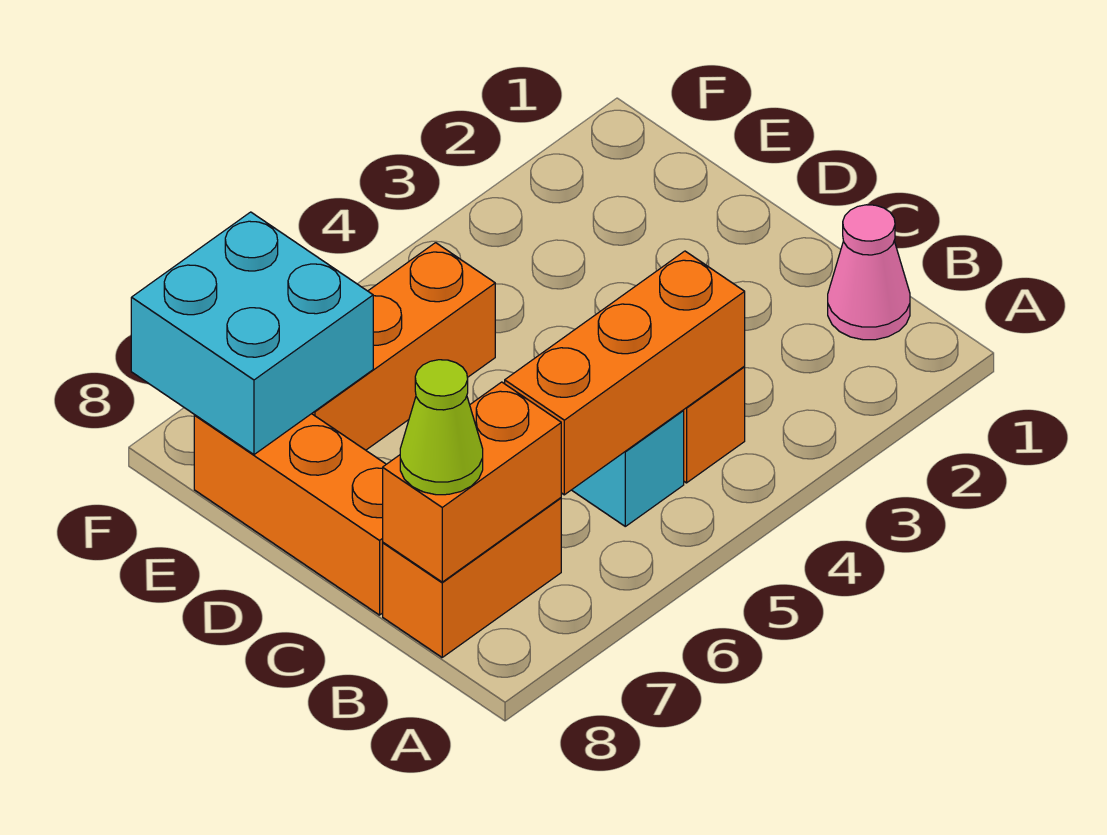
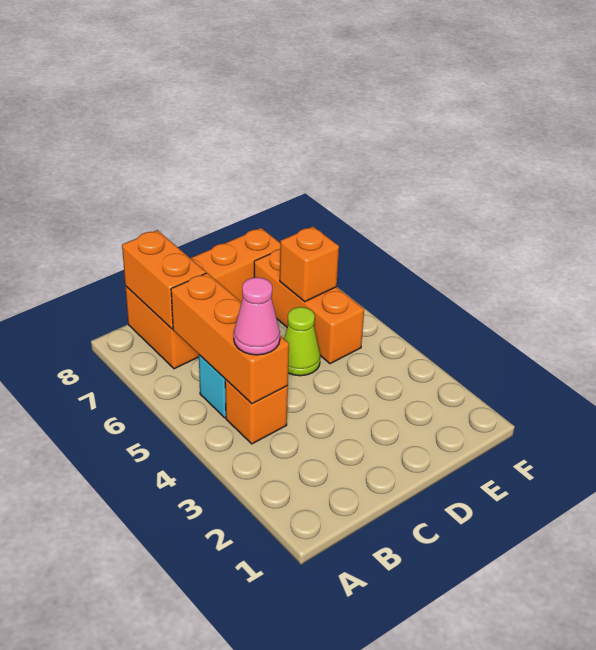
pink 1x1 cone [828,205,910,340] -> pink 1x1 cone moved to [234,277,280,355]
lime 1x1 cone [400,360,483,495] -> lime 1x1 cone moved to [284,307,320,376]
none -> orange 1x1 brick [280,226,339,302]
cyan 2x2 brick [131,212,373,455] -> none

